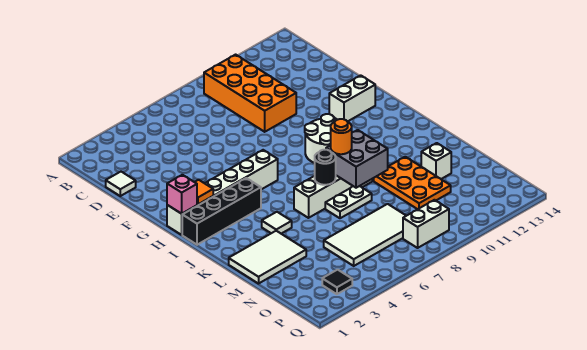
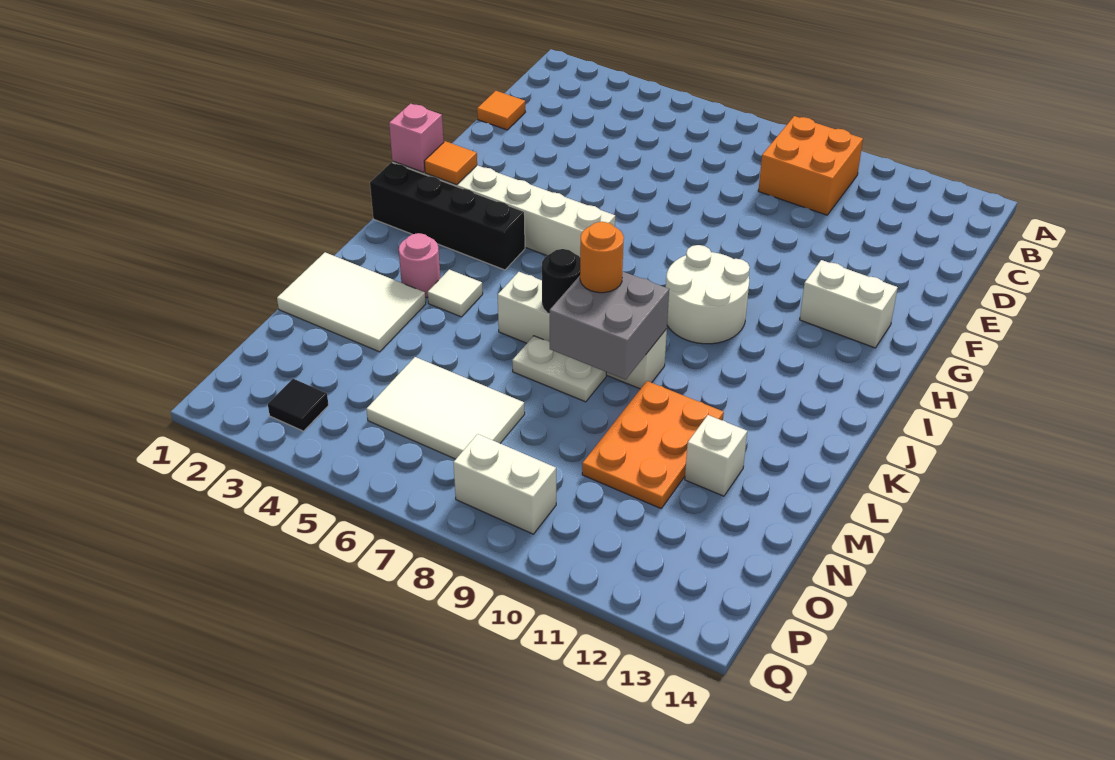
orange 2x4 brick [204,55,296,132] -> orange 2x2 brick [758,116,863,215]
white 1x1 tile [106,172,136,196] -> orange 1x1 tile [477,91,525,130]
none -> pink 1x1 round brick [399,233,440,298]
white 2x4 tile [324,204,406,266] -> white 2x3 tile [367,357,525,459]

